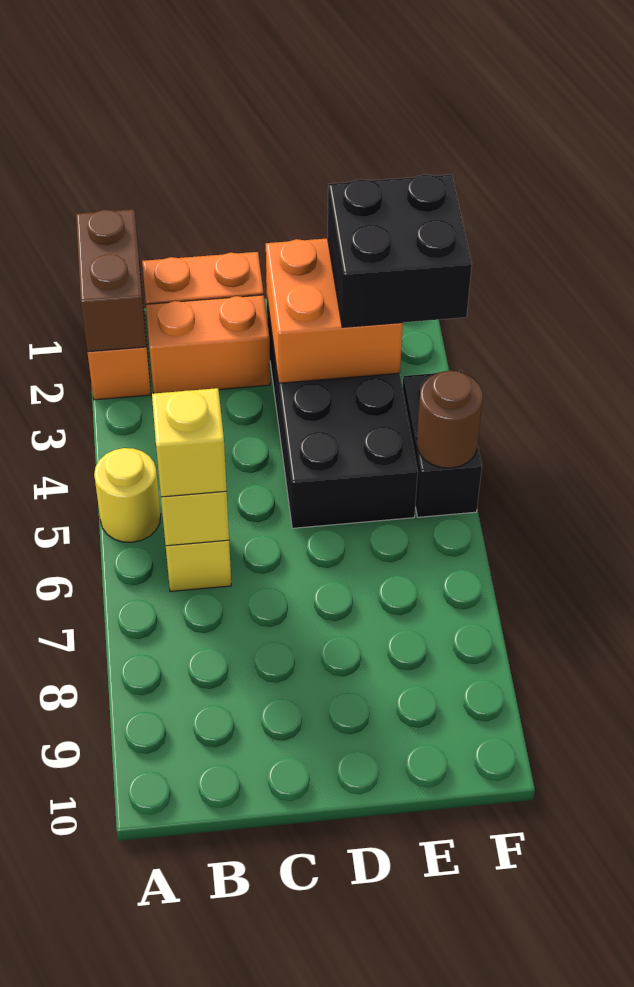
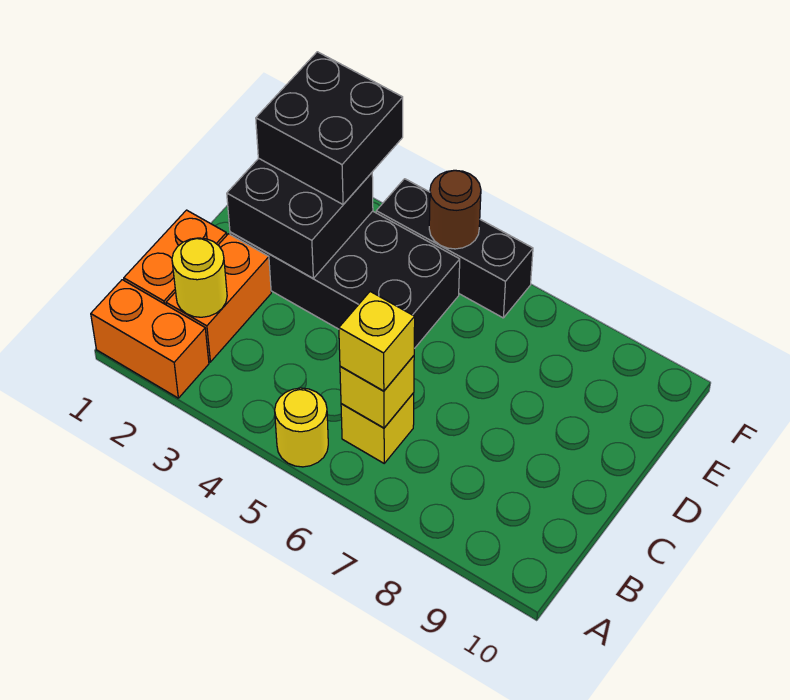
brown 1x2 brick [76,209,146,352] -> none
none -> yellow 1x1 round brick [172,238,227,317]
orange 2x2 brick [266,238,403,383] -> black 2x2 brick [227,158,373,278]
black 1x2 brick [403,371,482,517] -> black 1x3 brick [376,179,533,318]

